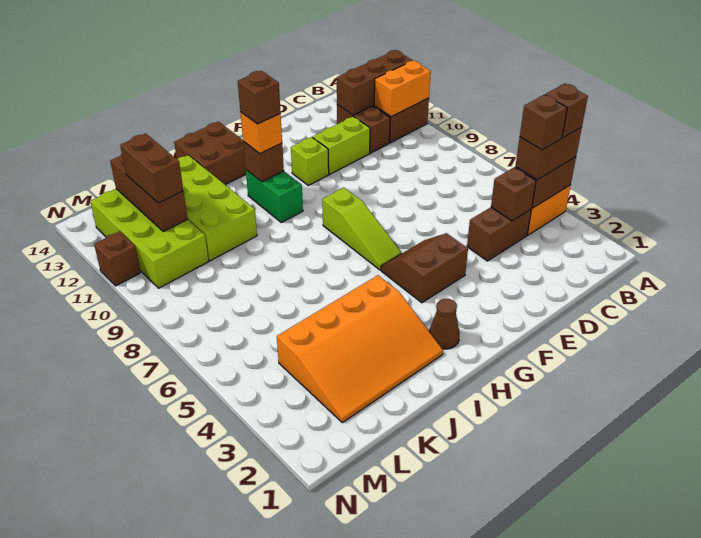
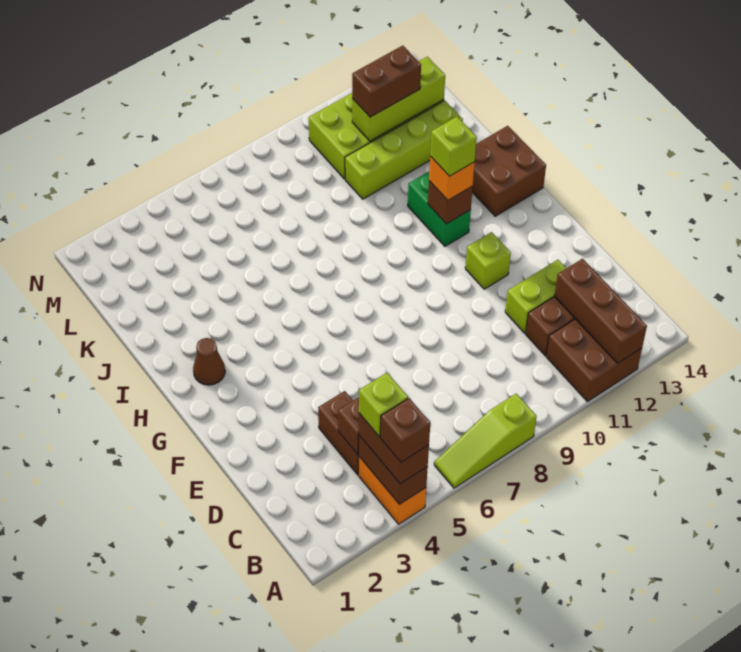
orange 1x2 brick [374,61,431,117] -> none
brown 1x1 brick [520,95,567,150] -> lime 1x1 brick [359,373,408,436]
lime 1x2 brick [312,117,370,174] -> lime 1x2 brick turned to [505,260,566,333]
brown 2x2 slope [381,233,468,303] -> none
lime 1x3 slope [322,188,401,270] -> lime 1x3 slope moved to [434,394,537,488]
green 1x2 brick [246,170,303,223] -> green 1x2 brick turned to [408,172,471,246]
brown 1x1 brick [238,71,281,124] -> lime 1x1 brick [430,117,477,176]
orange 3x4 slope [277,275,443,423] -> none
lime 2x4 brick [177,155,257,261] -> lime 1x4 brick [345,101,463,199]
brown 1x3 brick [110,154,188,232] -> lime 1x3 brick [352,57,445,141]
brown 1x1 brick [94,231,141,286] -> none

